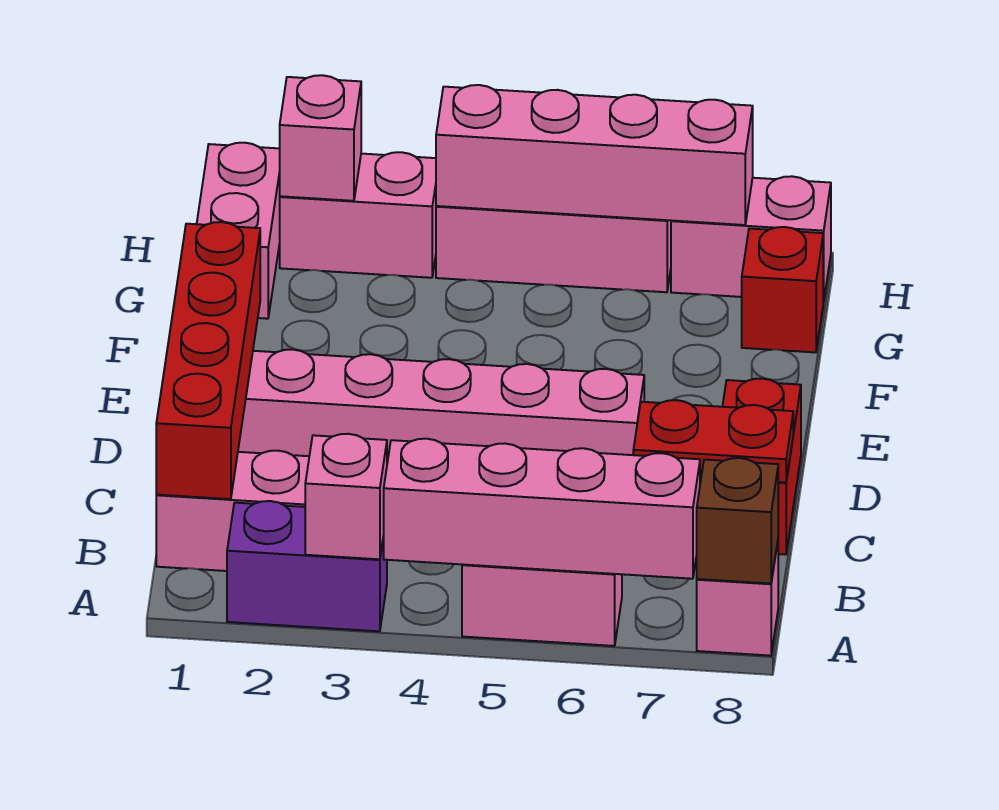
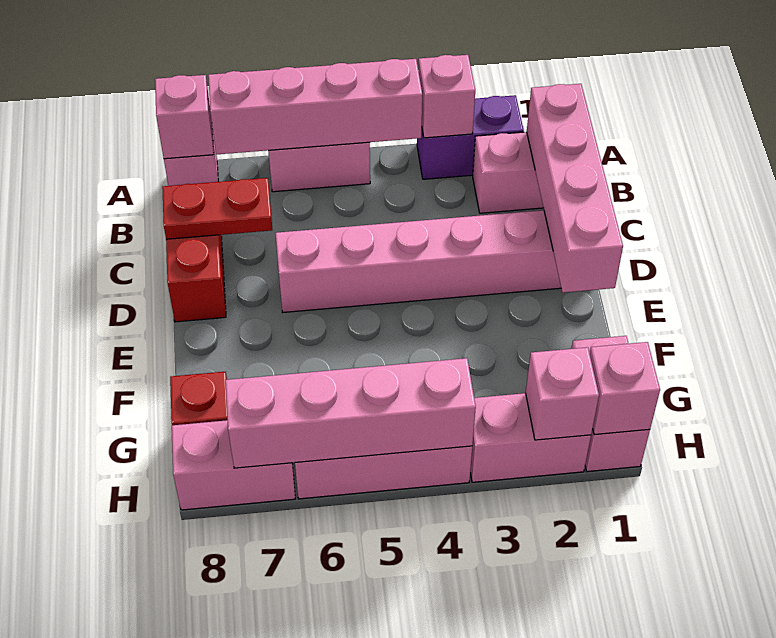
brown 1x1 brick [697,458,778,584] -> pink 1x1 brick [155,75,214,159]
red 1x4 brick [156,222,260,499] -> pink 1x4 brick [527,84,623,293]
none -> pink 1x1 brick [590,342,660,435]

